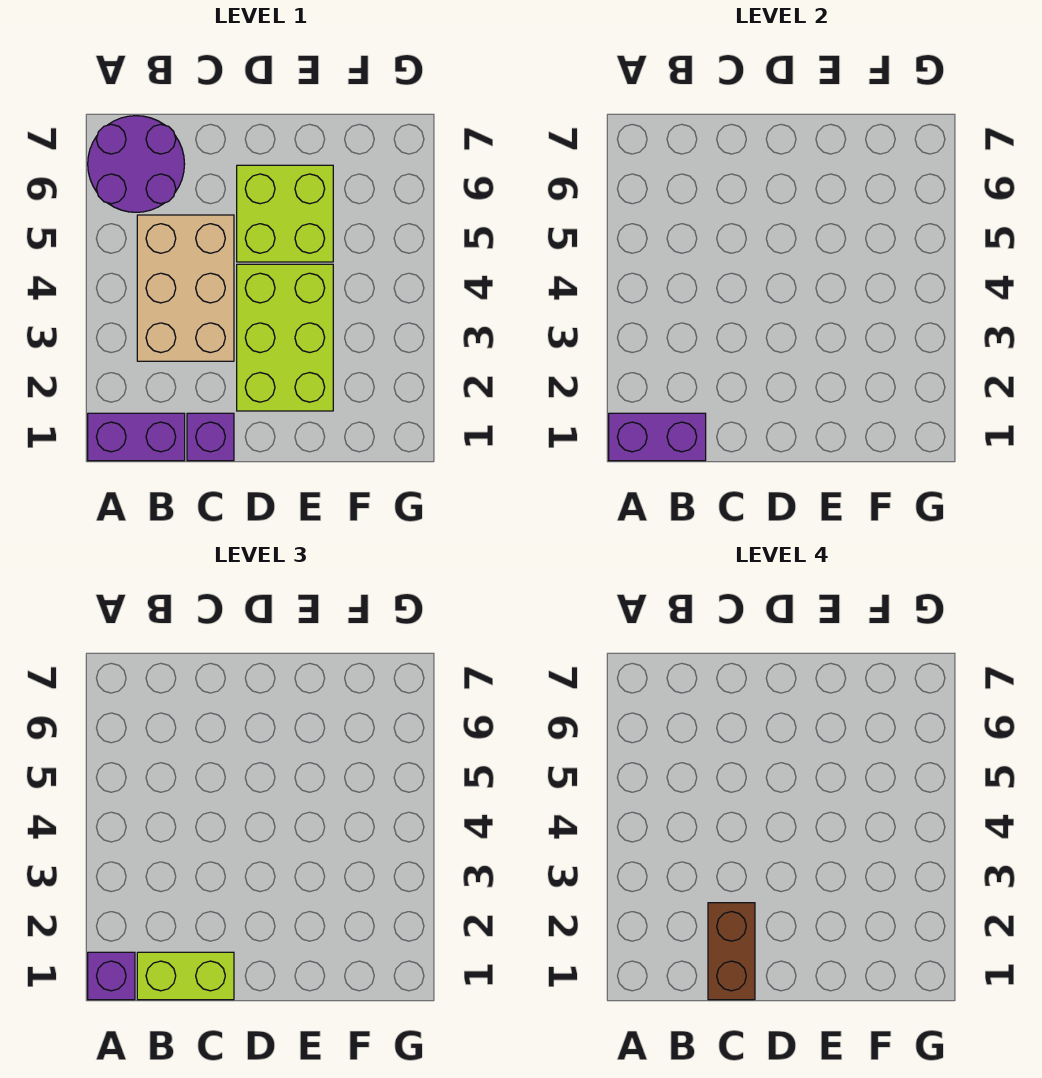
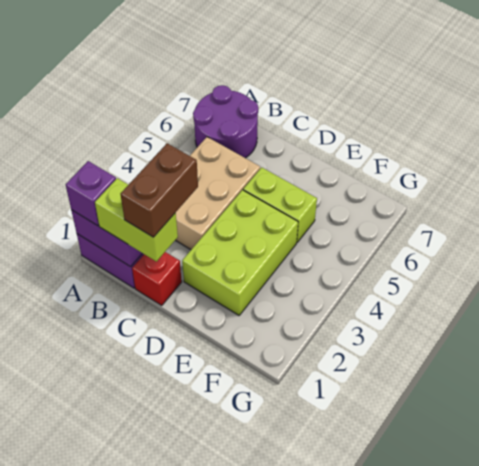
purple 1x1 brick [187,413,234,461] -> red 1x1 brick [132,252,182,305]
lime 2x2 brick [237,165,333,262] -> lime 1x2 brick [243,167,317,242]

